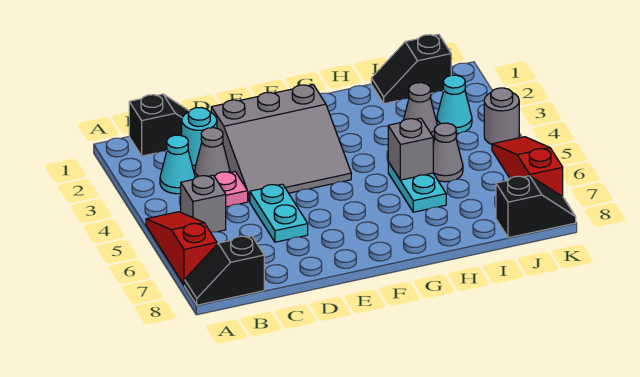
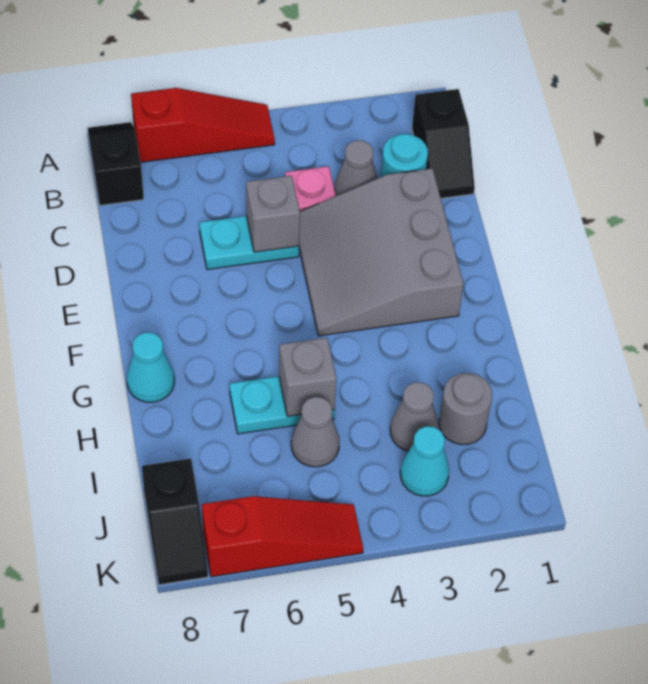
cyan 1x1 cone [160,135,195,194] -> cyan 1x1 cone moved to [127,332,174,402]
grey 1x1 brick [181,175,226,232] -> grey 1x1 brick moved to [246,176,300,252]
black 1x2 slope [371,34,451,104] -> none
grey 1x1 round brick [484,88,519,144] -> grey 1x1 round brick moved to [439,373,492,444]

